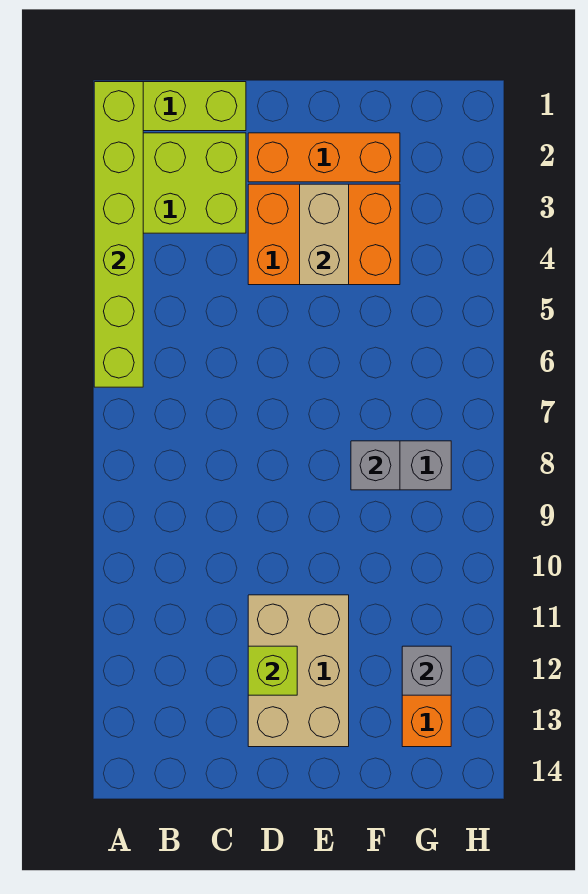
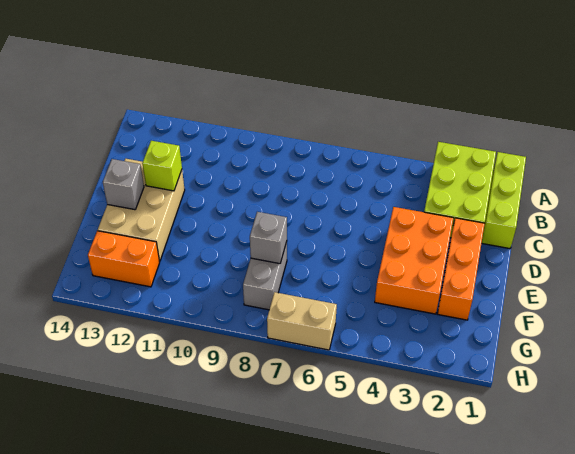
lime 1x6 brick [94,82,143,387] -> none
tan 2x3 brick [248,595,349,747] -> tan 2x3 brick turned to [98,159,185,261]
tan 1x2 brick [300,184,349,285] -> tan 1x2 brick moved to [267,292,337,350]
grey 1x1 brick [402,646,451,695] -> grey 1x1 brick moved to [103,159,144,210]

